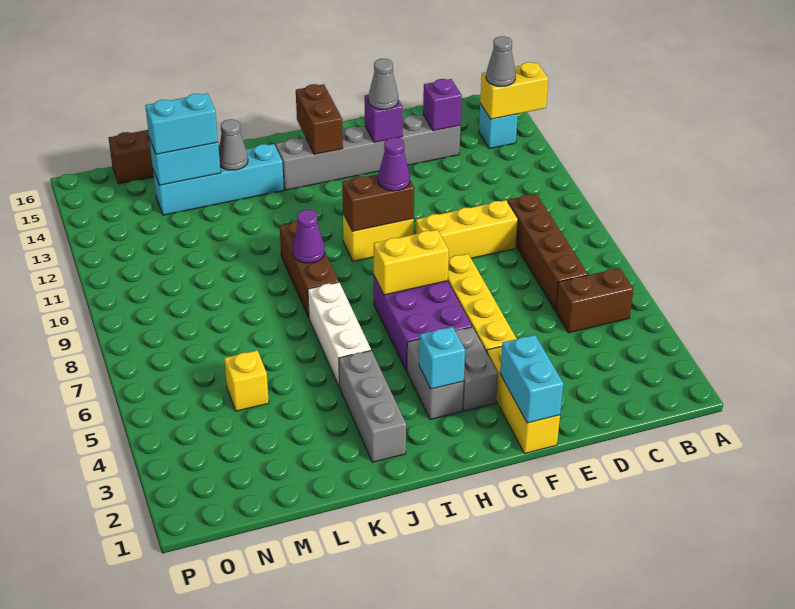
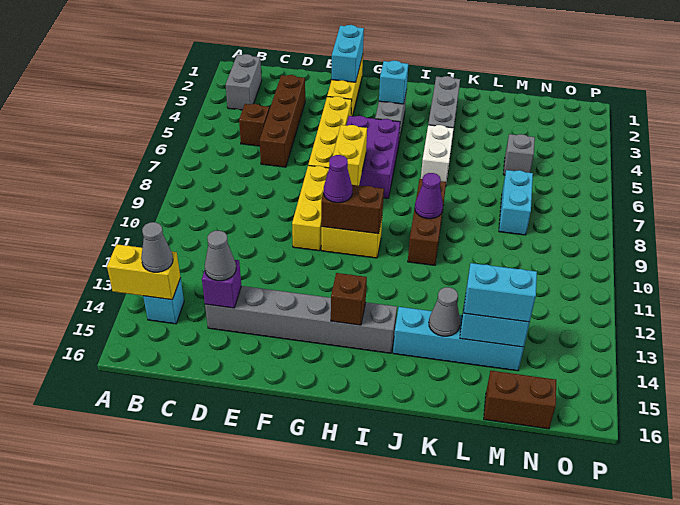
brown 1x2 brick [556,268,634,333] -> brown 1x1 brick [239,104,269,146]
brown 1x4 brick [508,194,588,311] -> brown 1x4 brick moved to [260,75,305,167]
yellow 1x3 brick [416,200,518,258] -> yellow 1x3 brick turned to [292,165,329,251]
purple 1x1 brick [365,95,402,142] -> none
grey 1x1 cone [368,59,398,110] -> grey 1x1 cone moved to [205,231,236,281]
grey 1x2 brick [455,327,498,411] -> grey 1x2 brick moved to [226,54,262,110]
yellow 1x2 brick [374,230,449,295] -> yellow 1x2 brick turned to [333,125,367,186]
brown 1x2 brick [296,84,343,154] -> brown 1x1 brick [331,273,367,325]
white 1x3 brick [308,282,371,387] -> white 1x2 brick [421,125,454,182]
yellow 1x1 brick [224,351,269,411] -> grey 1x1 brick [503,134,535,175]
none -> cyan 1x2 brick [499,170,533,235]

